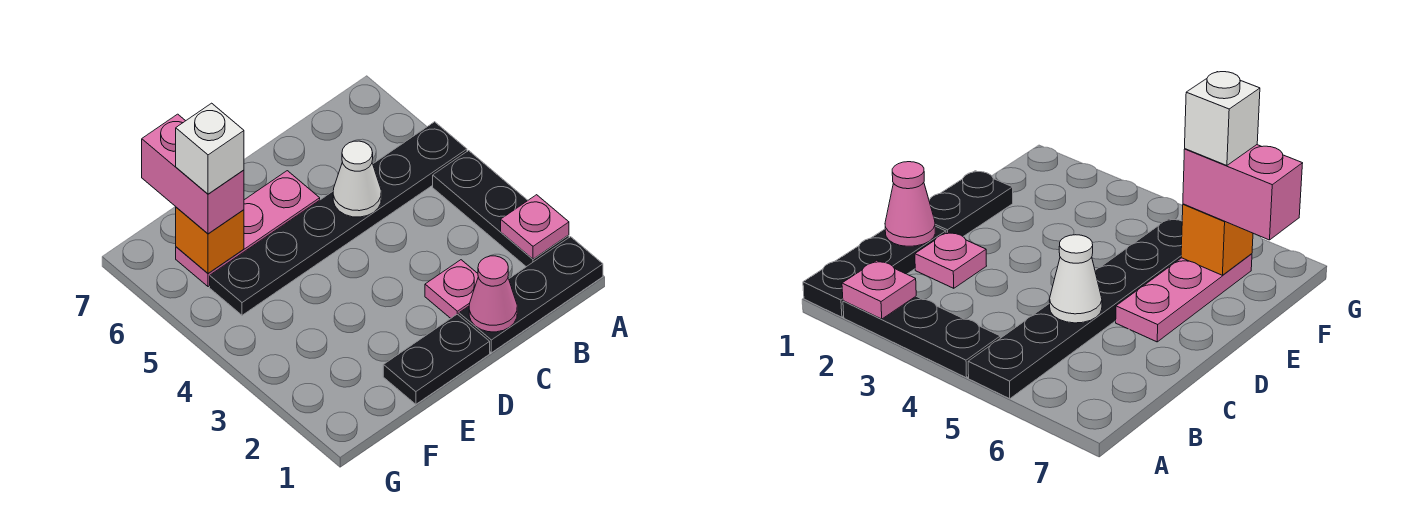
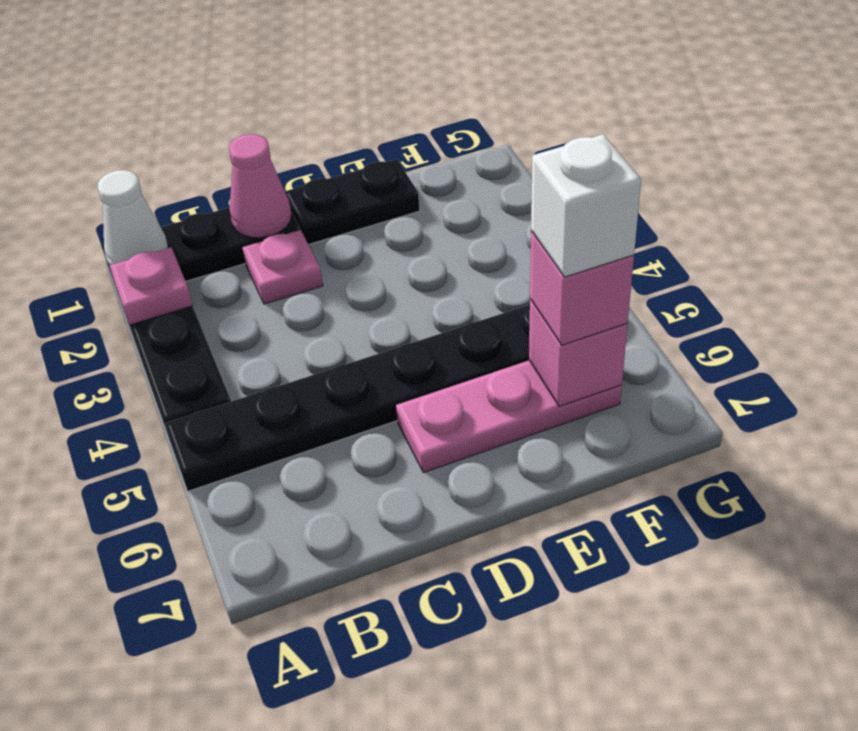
white 1x1 cone [333,141,381,217] -> white 1x1 cone moved to [98,170,168,265]
orange 1x1 brick [176,207,244,273] -> pink 1x1 brick [529,299,628,406]
pink 1x2 brick [142,114,244,234] -> pink 1x1 brick [530,231,634,345]

